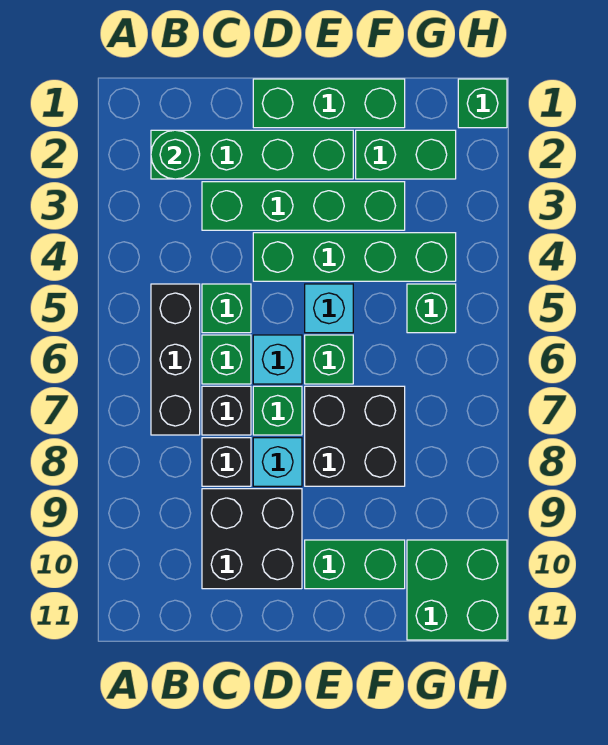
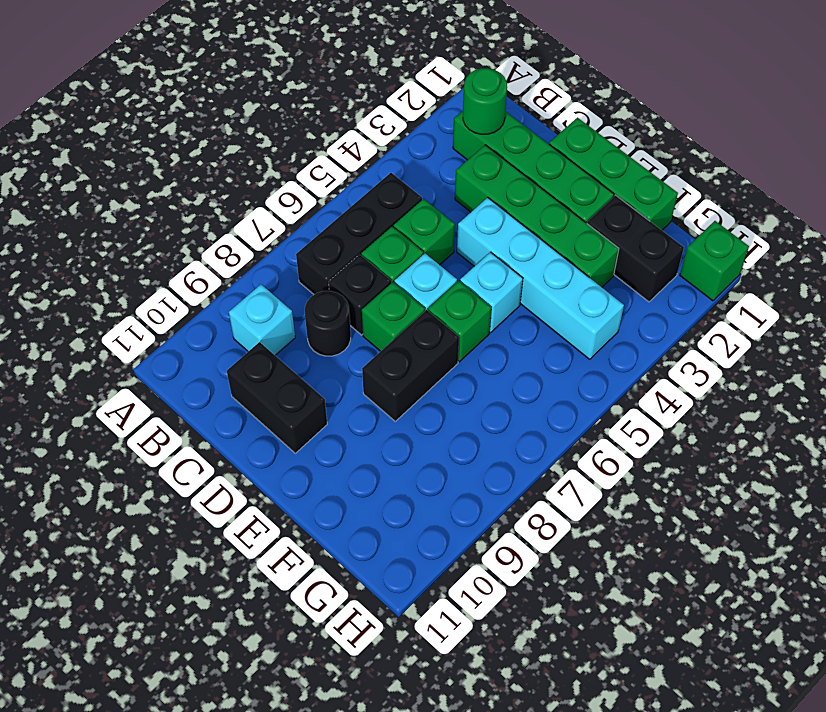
black 1x1 brick [202,438,251,486] -> black 1x1 round brick [305,291,351,356]
black 2x2 brick [202,489,302,589] -> black 1x2 brick [227,342,327,453]
green 1x4 brick [253,233,456,281] -> cyan 1x4 brick [457,198,624,359]
cyan 1x1 brick [253,438,302,486] -> cyan 1x1 brick moved to [229,284,295,355]
black 2x2 brick [305,386,405,486] -> black 1x2 brick [362,310,459,421]
green 1x2 brick [305,540,405,589] -> none
green 1x2 brick [356,130,456,179] -> black 1x2 brick [587,195,684,302]
green 1x1 brick [407,284,456,333] -> none
green 2x2 brick [407,540,507,640] -> none

